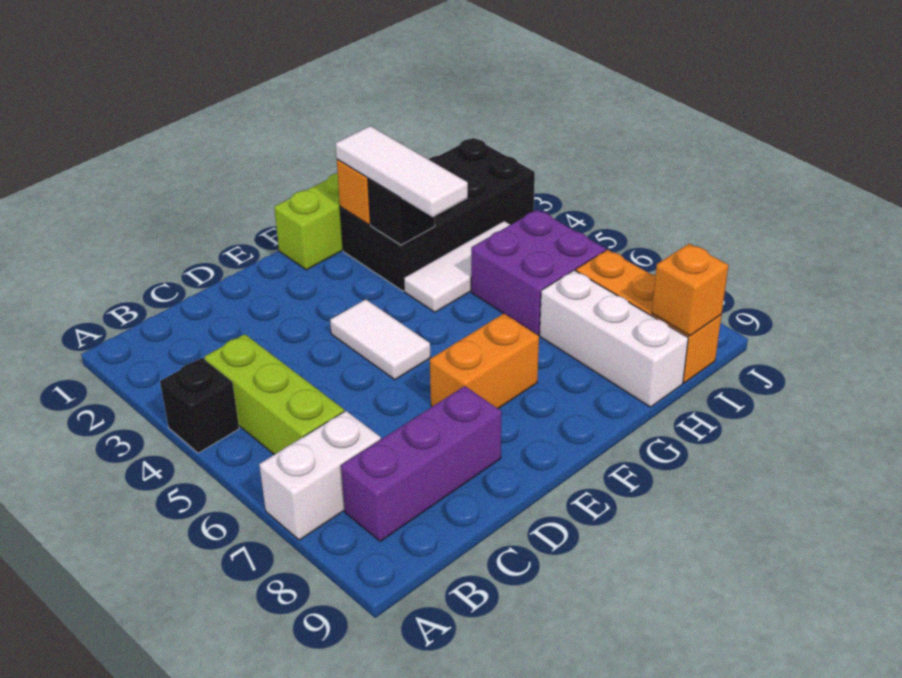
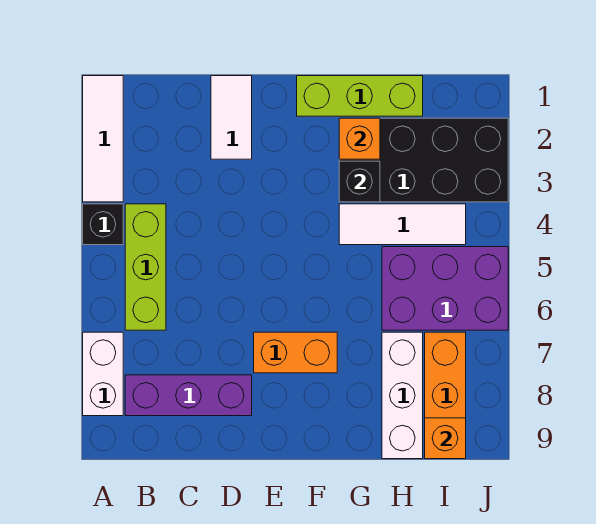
white 1x2 brick [259,411,381,540] -> white 1x2 brick turned to [83,332,123,416]
white 1x2 tile [330,299,430,380] -> white 1x2 tile moved to [211,76,252,159]
white 1x3 tile [335,126,468,217] -> white 1x3 tile moved to [83,76,123,202]
purple 2x2 brick [471,210,606,335] -> purple 2x3 brick [382,247,508,330]

